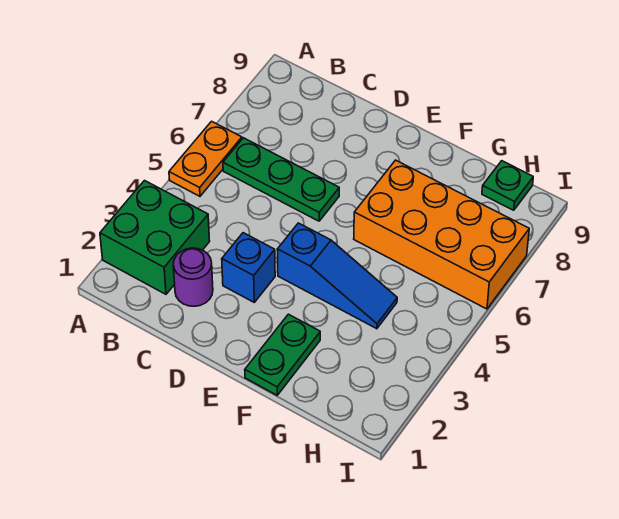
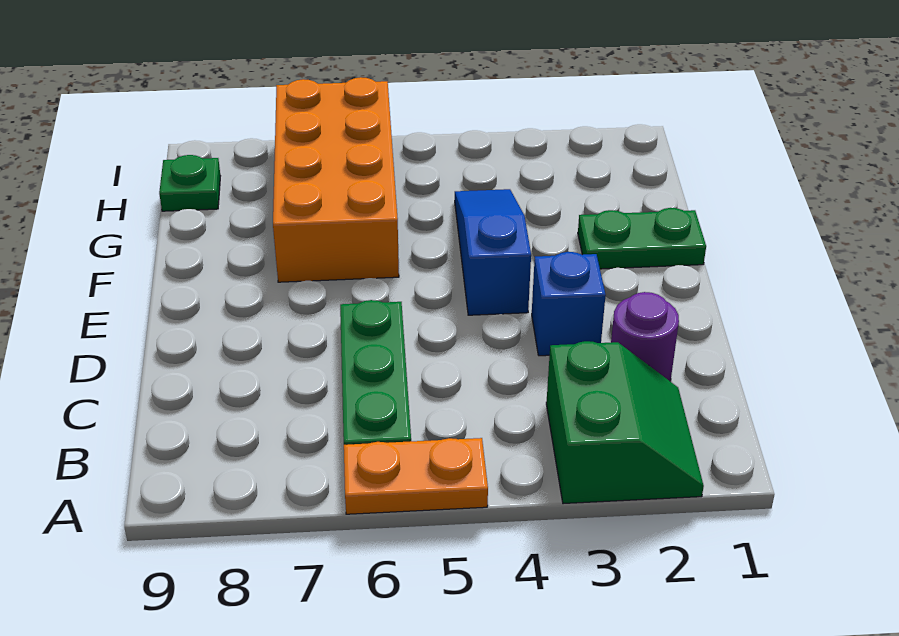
green 2x2 brick [100,181,210,294] -> green 2x2 slope [546,341,704,504]

